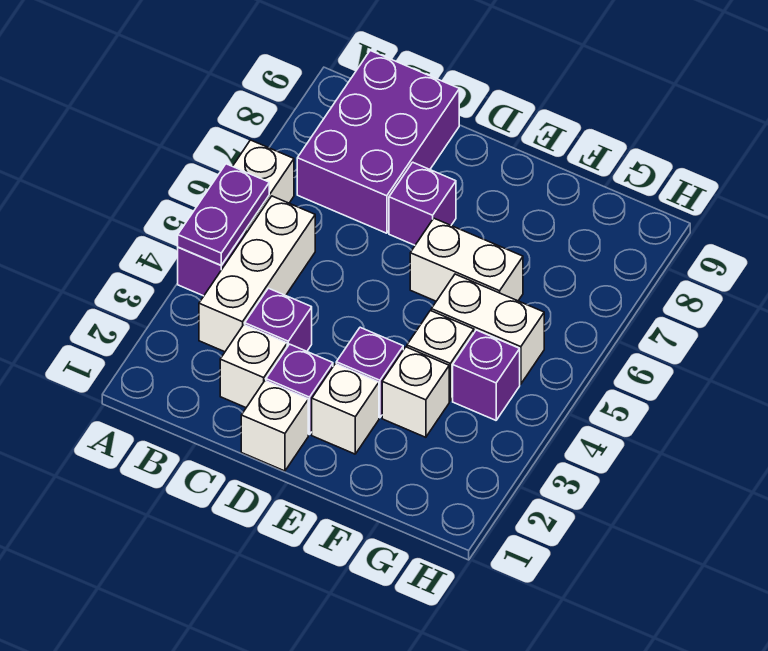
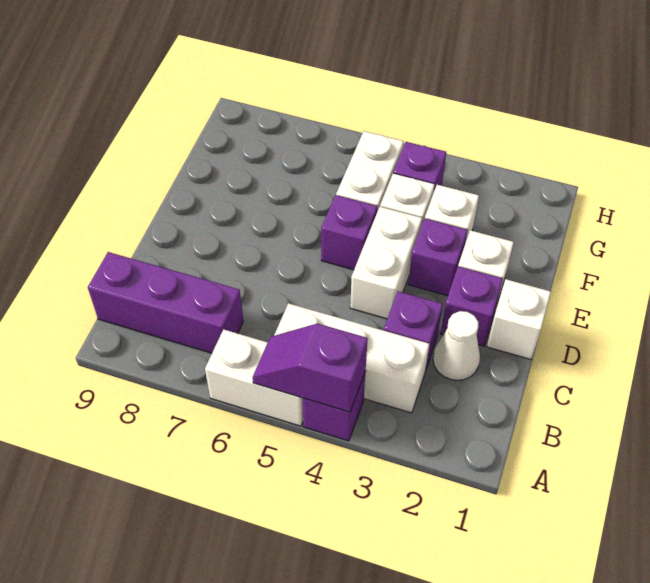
purple 1x2 plate [178,164,269,265] -> purple 1x2 slope [253,323,368,412]
purple 2x3 brick [297,51,459,233] -> purple 1x3 brick [88,252,243,353]
white 1x1 brick [220,325,287,407] -> white 1x1 cone [433,311,480,380]
purple 1x1 brick [389,162,456,245] -> purple 1x1 brick moved to [321,195,377,270]
white 1x2 brick [410,218,523,301] -> white 1x2 brick moved to [350,207,422,319]

